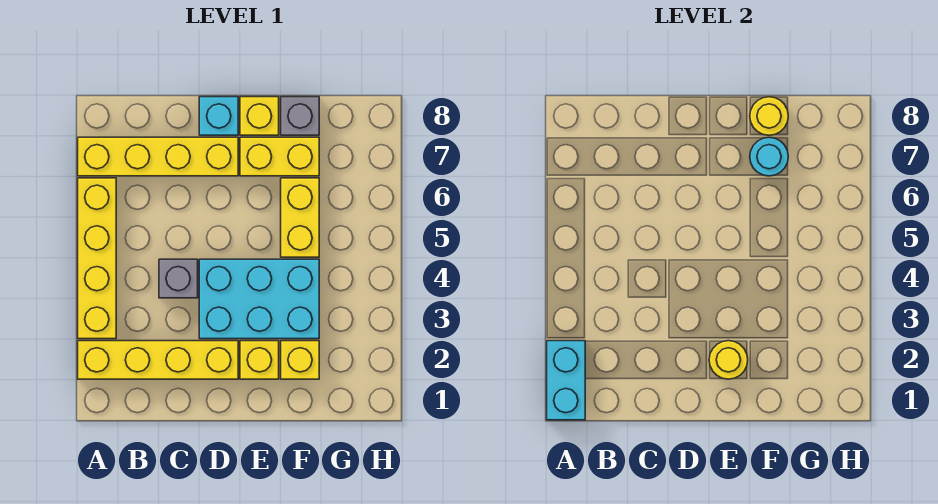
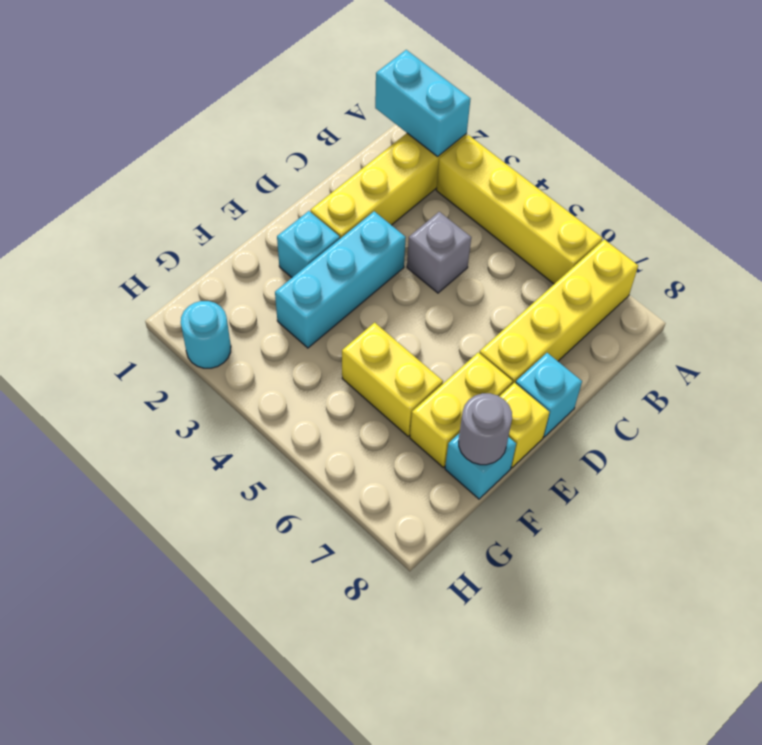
cyan 2x3 brick [199,259,319,339] -> cyan 1x3 brick [275,211,406,348]
yellow 1x1 brick [240,341,279,379] -> cyan 1x1 brick [277,211,340,277]
yellow 1x1 round brick [709,341,748,379] -> none
yellow 1x1 brick [281,341,319,379] -> none
cyan 1x1 round brick [750,137,788,176] -> cyan 1x1 round brick moved to [181,301,231,368]
grey 1x1 brick [281,97,319,135] -> cyan 1x1 brick [445,434,516,499]
yellow 1x1 round brick [750,97,788,135] -> grey 1x1 round brick [459,393,512,465]

